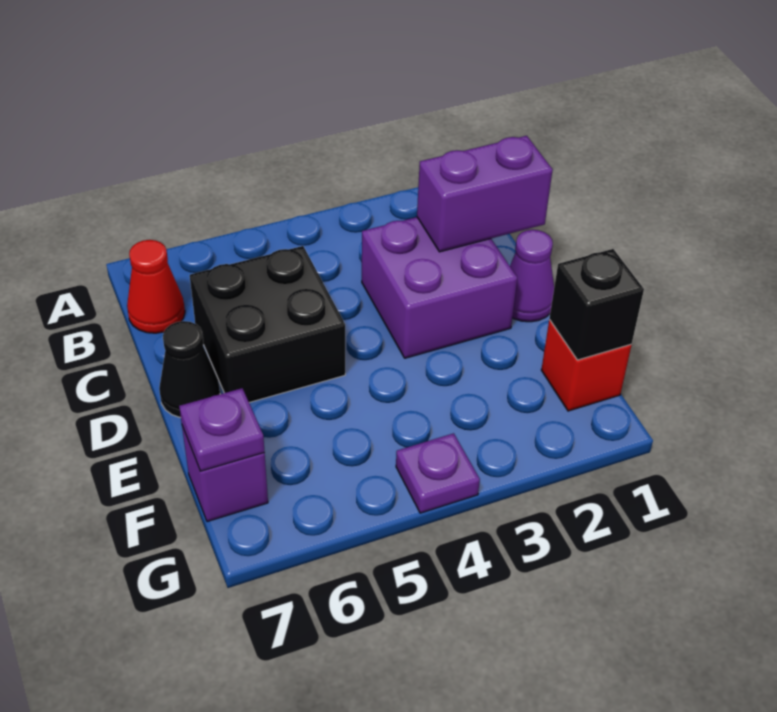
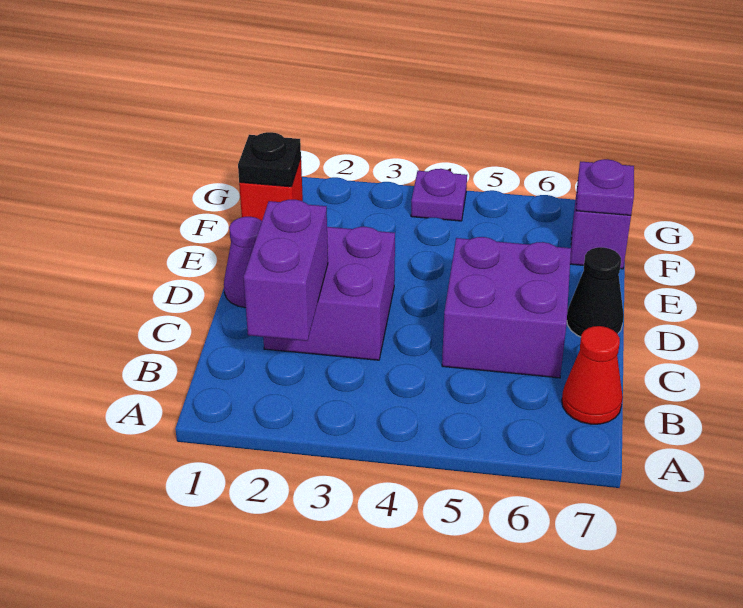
purple 1x2 brick [417,136,553,252] -> purple 1x2 brick turned to [244,200,328,341]
black 2x2 brick [190,246,345,403] -> purple 2x2 brick [442,237,571,378]
black 1x1 brick [549,249,644,360] -> black 1x1 plate [238,132,301,187]

